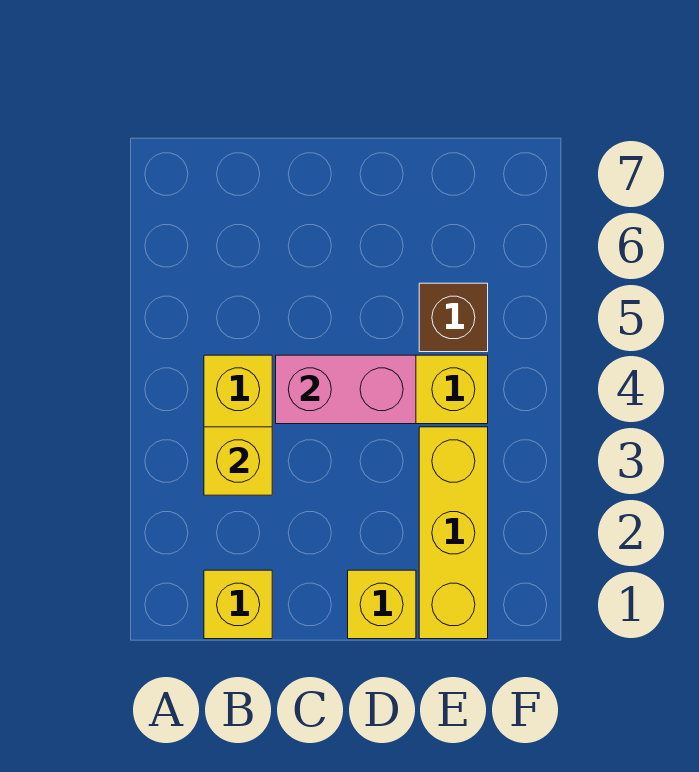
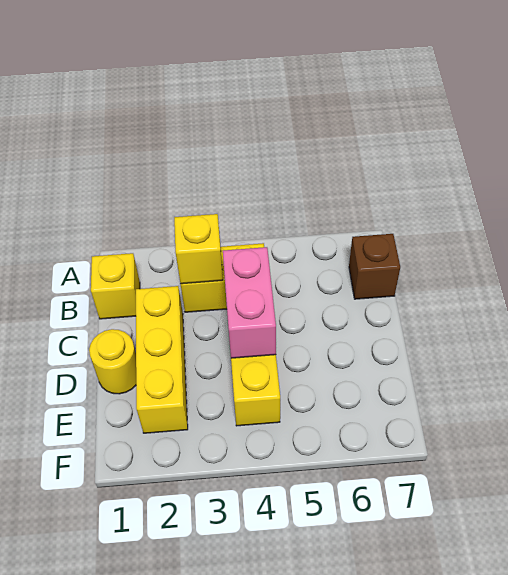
yellow 1x1 brick [348,570,416,639] -> yellow 1x1 round brick [89,329,136,394]
yellow 1x3 brick [419,427,488,639] -> yellow 1x3 brick turned to [136,286,188,433]
brown 1x1 brick [419,283,488,352] -> brown 1x1 brick moved to [349,234,400,299]

